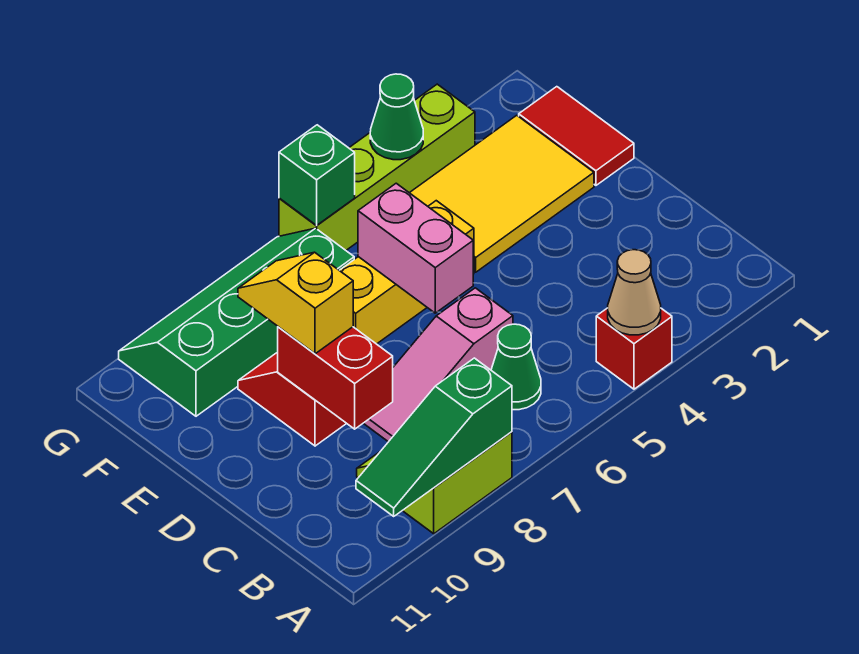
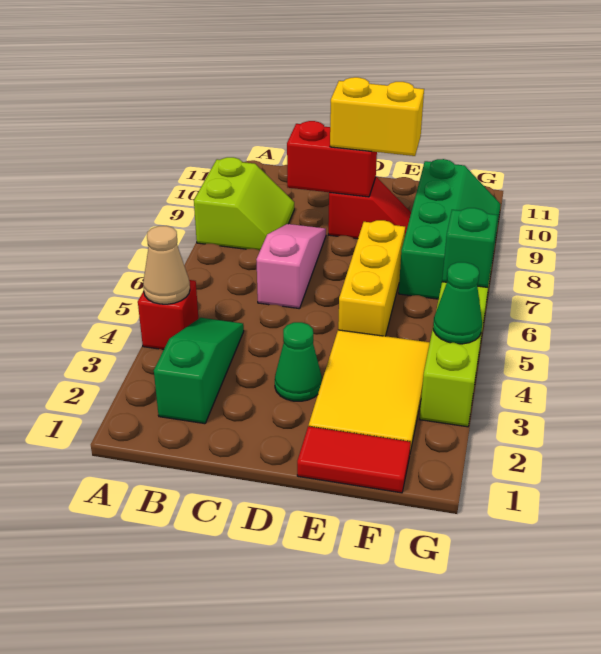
green 1x3 slope [356,358,512,516] -> green 1x3 slope moved to [154,318,244,424]
green 1x1 cone [491,324,541,410] -> green 1x1 cone moved to [275,322,322,401]
pink 1x2 brick [358,183,473,313] -> none
yellow 1x2 slope [238,252,353,354] -> yellow 1x2 brick [330,77,424,156]

